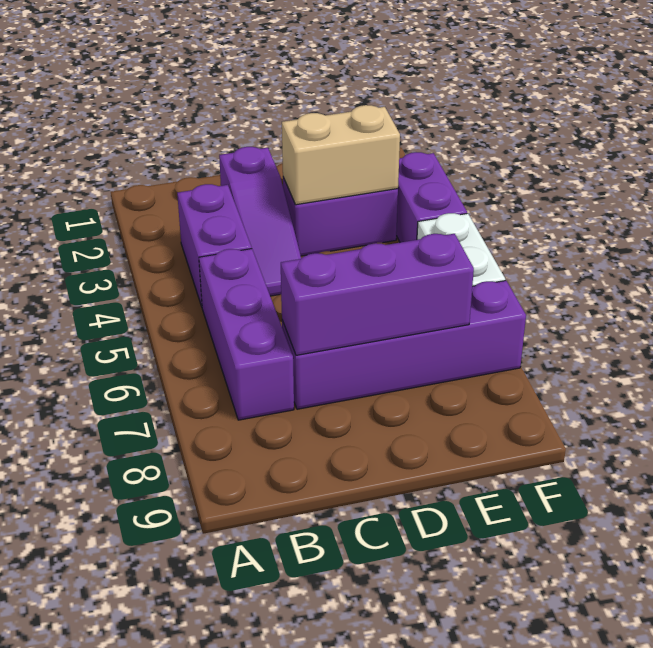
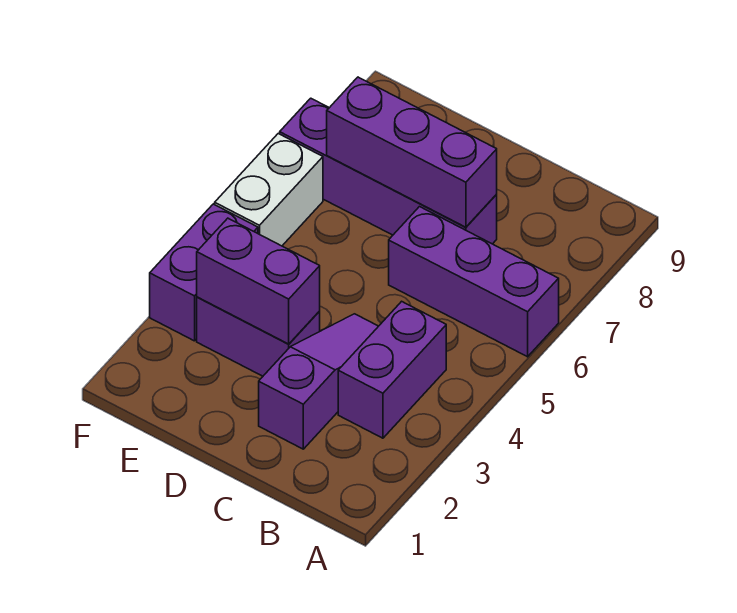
purple 1x3 brick [199,249,294,420] -> purple 1x3 brick turned to [389,207,559,357]
tan 1x2 brick [282,105,400,205] -> purple 1x2 brick [197,218,320,344]

